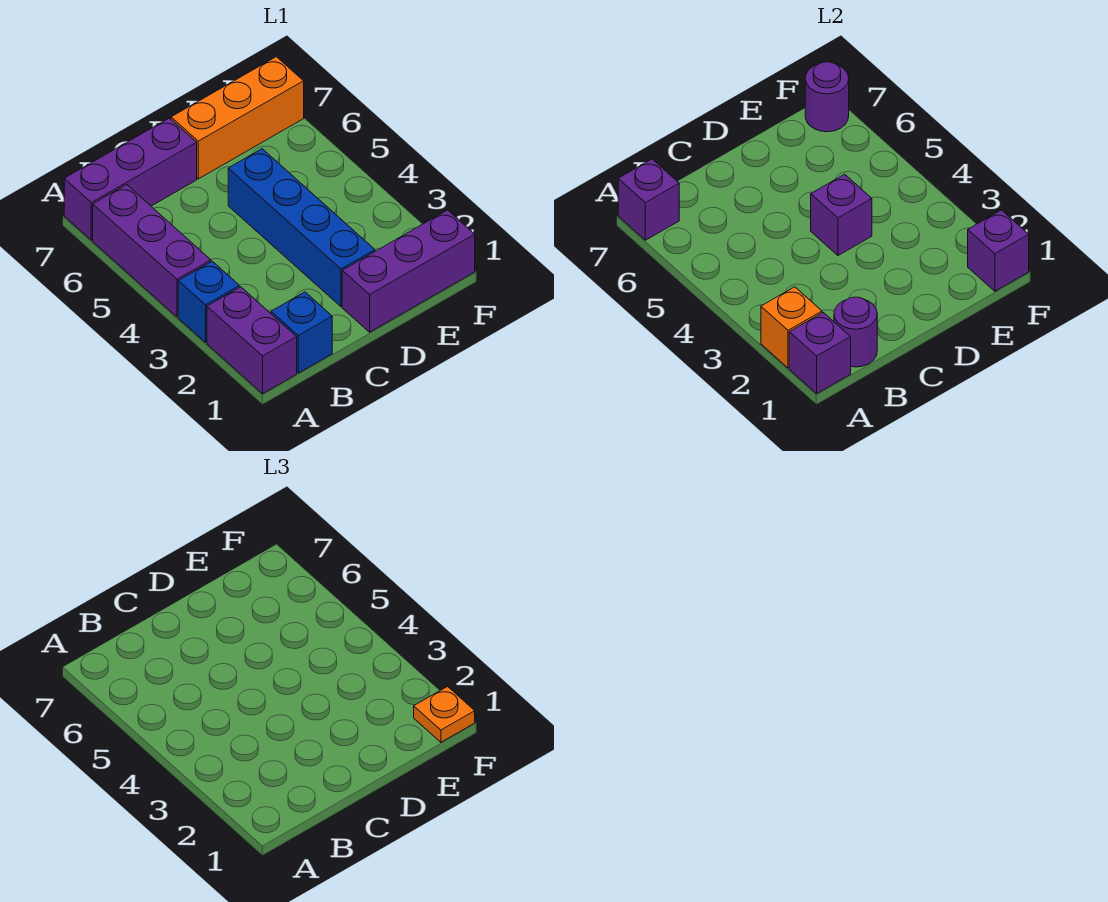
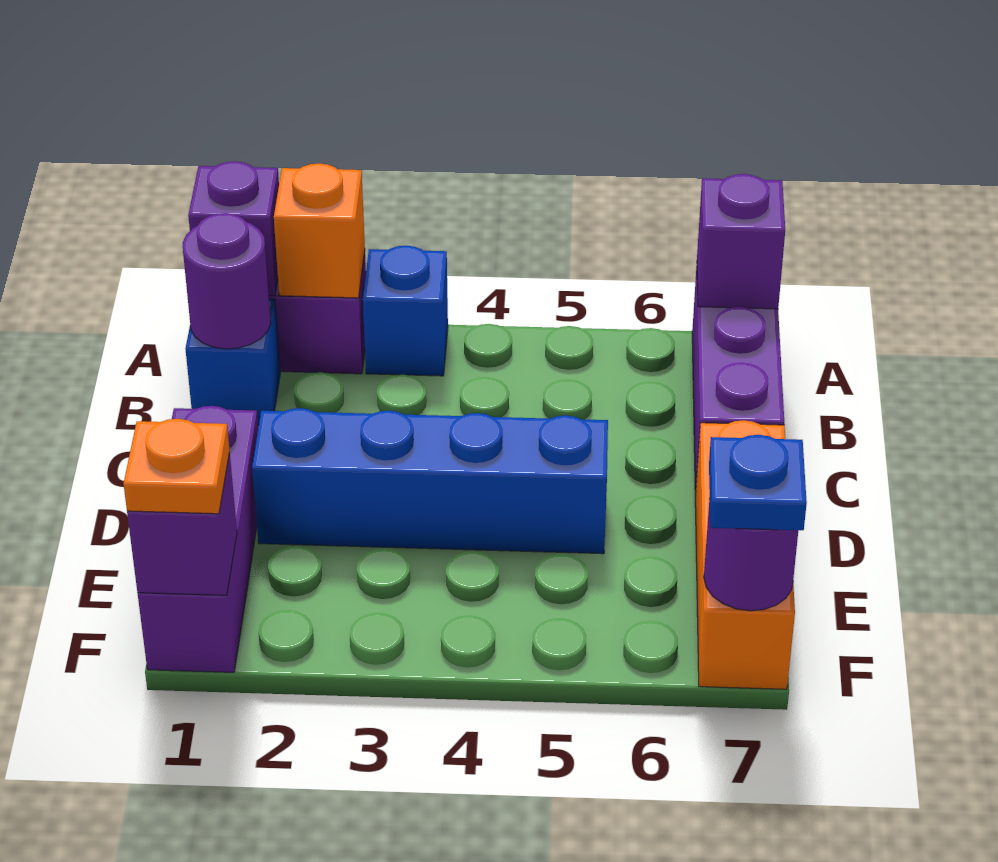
purple 1x3 brick [93,185,211,317] -> none
purple 1x1 brick [811,174,872,255] -> none
none -> blue 1x1 plate [709,435,807,530]

